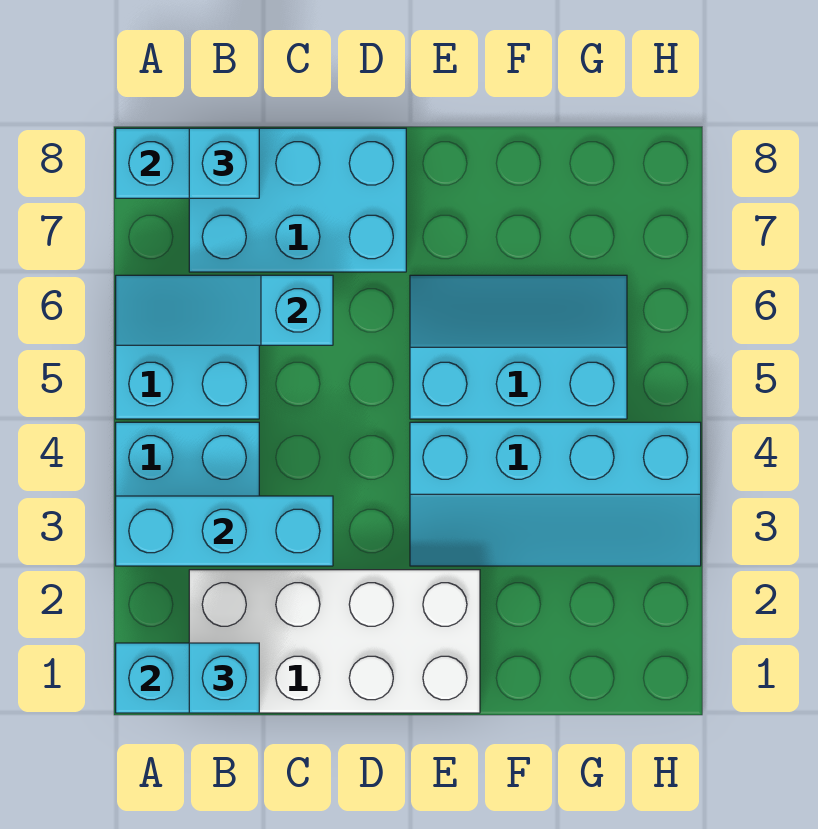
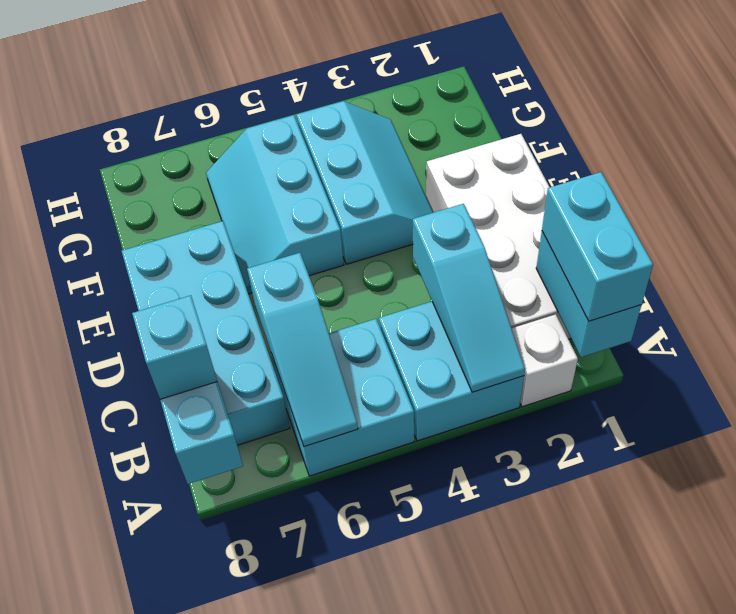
none -> white 1x1 brick [512,314,578,407]
cyan 1x3 brick [116,496,333,566] -> cyan 1x3 slope [413,204,525,392]
cyan 1x1 brick [189,643,259,713] -> cyan 1x2 brick [542,172,653,321]
cyan 2x3 brick [189,128,406,272] -> cyan 2x4 brick [122,221,290,445]
cyan 2x4 slope [410,422,701,566] -> cyan 2x3 slope [297,101,433,264]

